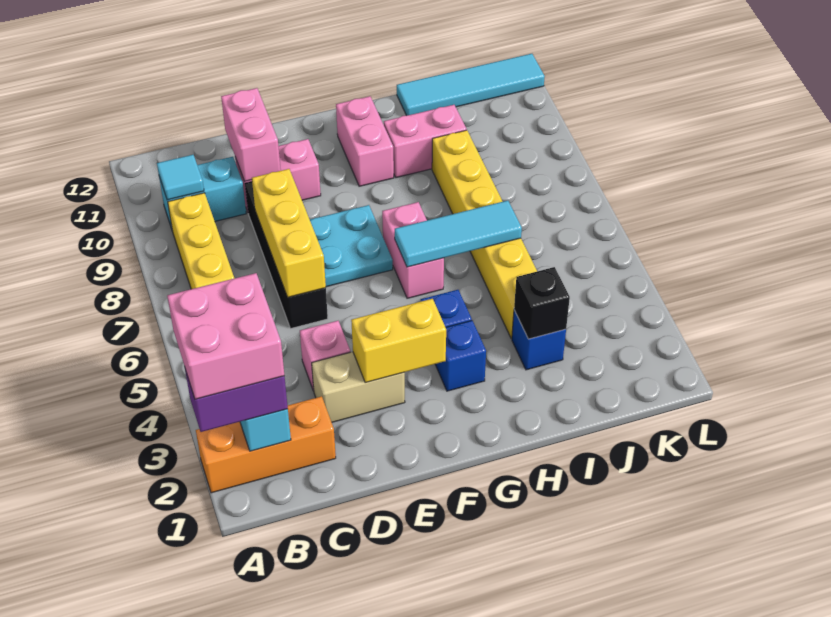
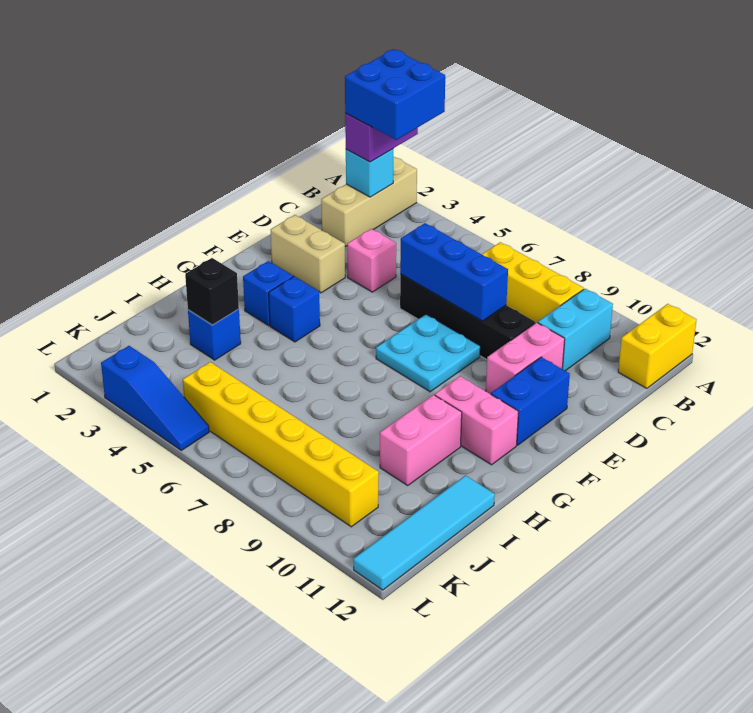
orange 1x3 brick [196,396,336,493] -> tan 1x3 brick [321,157,417,246]
pink 2x2 brick [167,273,284,399] -> blue 2x2 brick [345,49,445,140]
cyan 1x1 tile [157,155,204,200] -> none
tan 1x2 brick [312,352,405,422] -> tan 1x2 brick turned to [271,215,345,293]
yellow 1x3 brick [252,169,326,297] -> blue 1x3 brick [400,223,508,321]
pink 1x2 brick [221,88,281,181] -> none
yellow 1x2 brick [351,299,446,383] -> yellow 1x2 brick moved to [618,304,696,388]
none -> blue 1x2 brick [491,357,570,445]
pink 1x2 brick [382,202,444,298] -> none
cyan 1x3 tile [395,201,522,267] -> none
yellow 1x6 brick [432,130,537,339] -> yellow 1x6 brick moved to [183,362,379,527]
none -> blue 1x3 slope [101,346,209,450]

